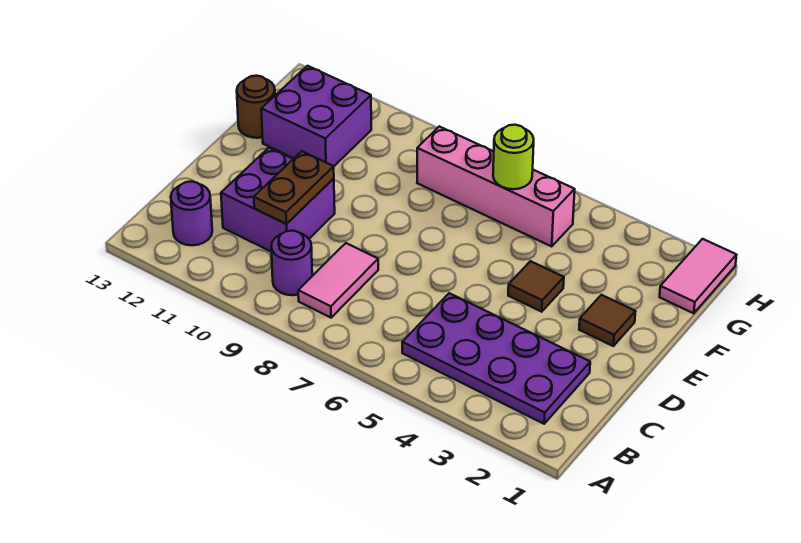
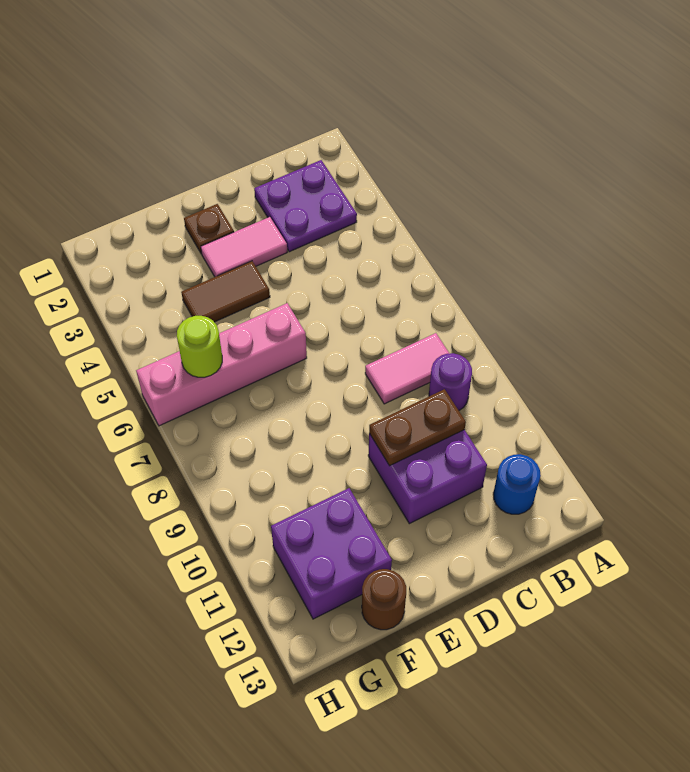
purple 2x4 plate [402,293,590,424] -> purple 2x2 plate [254,160,357,252]
purple 1x1 round brick [171,181,212,245] -> blue 1x1 round brick [493,454,541,514]
brown 1x1 tile [579,295,636,346] -> brown 1x1 plate [184,204,234,254]
brown 1x1 tile [508,261,564,312] -> brown 1x2 tile [181,261,270,322]
pink 1x2 tile [660,239,737,313] -> pink 1x2 tile moved to [201,217,287,277]
pink 1x4 brick [417,126,575,246] -> pink 1x4 brick turned to [136,303,307,426]

